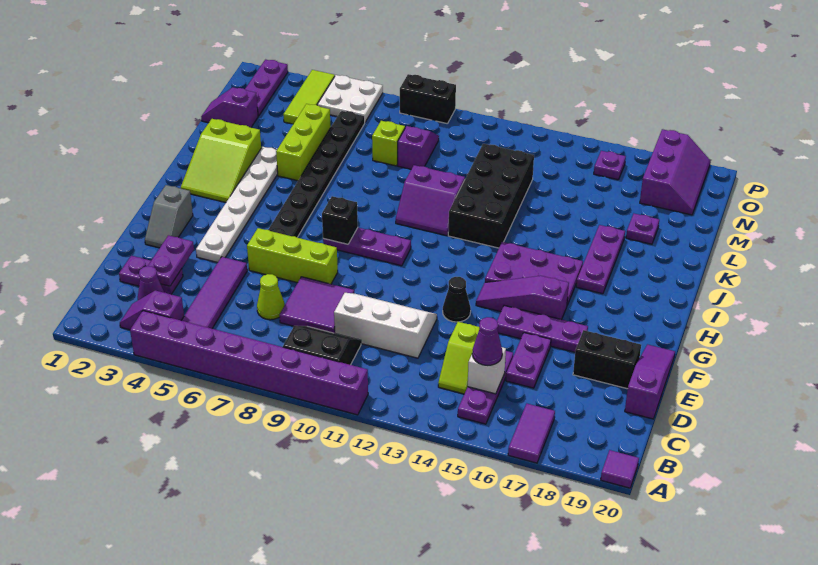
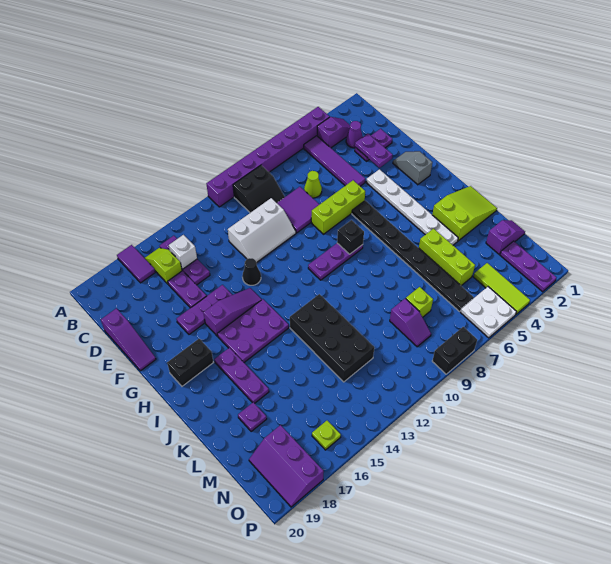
purple 1x1 tile [601,450,639,488] -> none
lime 1x2 slope [438,322,479,394] -> lime 1x2 slope moved to [145,248,182,284]
purple 1x1 cone [472,317,502,365] -> none
black 1x2 brick [573,330,641,389] -> black 1x2 brick moved to [167,339,213,386]
lime 2x3 slope [181,119,261,202] -> lime 2x3 slope turned to [432,186,497,241]
purple 2x2 slope [396,165,465,236] -> none
purple 1x1 plate [594,151,626,180] -> lime 1x1 plate [312,421,341,450]

